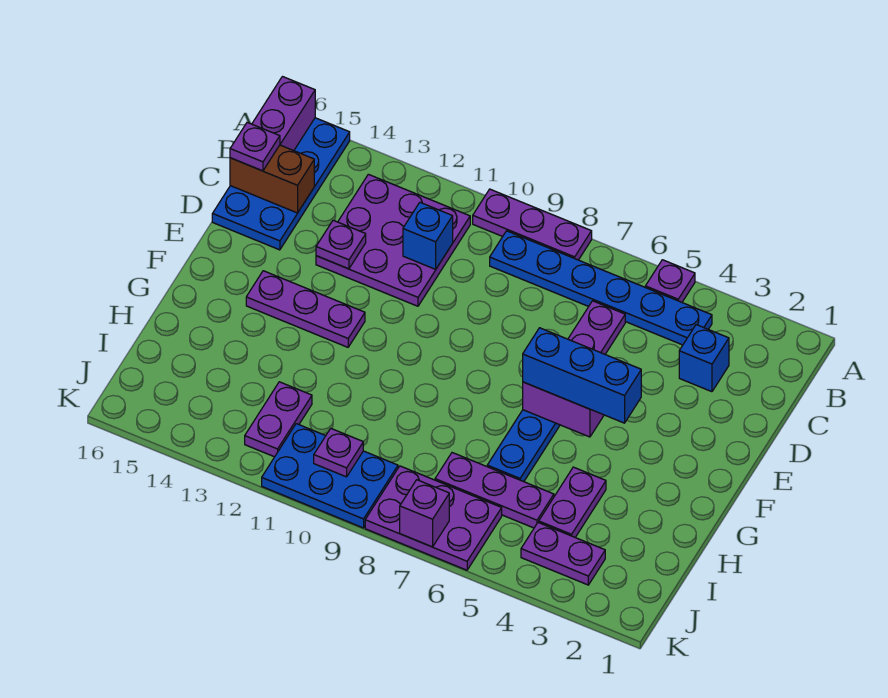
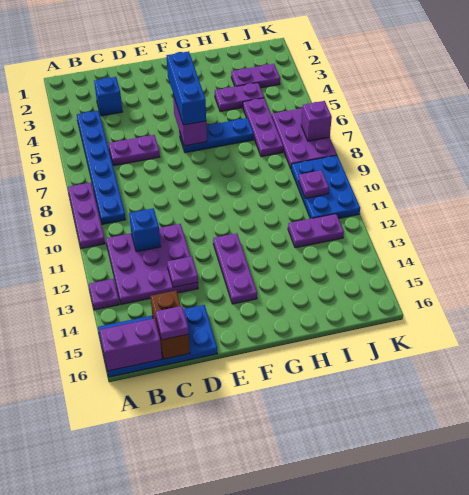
purple 1x1 plate [645,260,695,302] -> purple 1x1 plate moved to [89,279,119,310]
purple 1x2 plate [521,522,605,585] -> purple 1x2 plate turned to [231,64,280,88]

